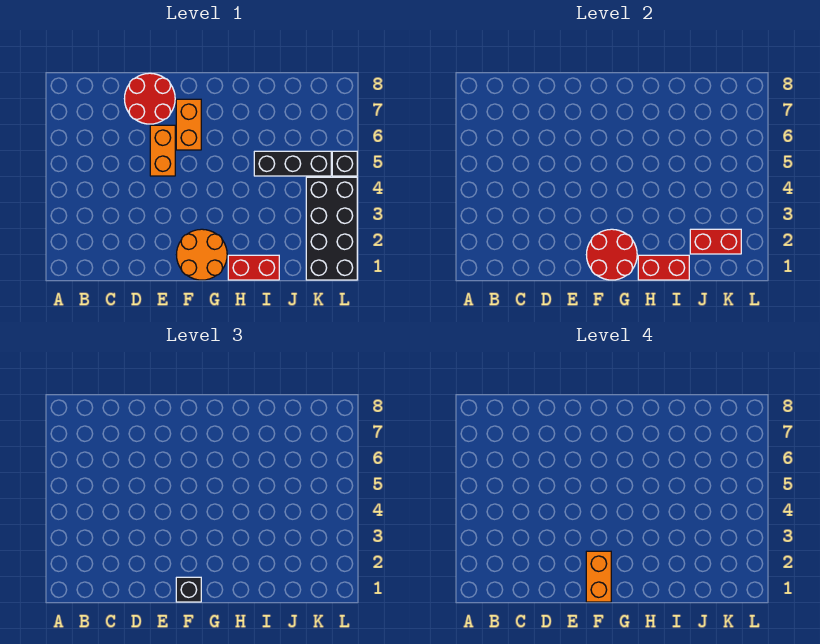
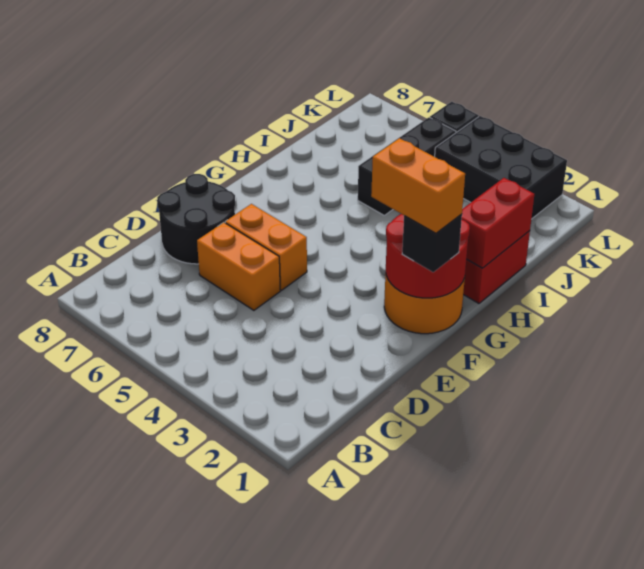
red 2x2 round brick [124,73,175,124] -> black 2x2 round brick [157,174,235,264]
orange 1x2 brick [176,99,201,150] -> orange 1x2 brick moved to [197,222,280,310]
red 1x2 brick [690,229,741,254] -> none
black 2x4 brick [306,177,357,280] -> black 2x3 brick [435,116,567,218]

